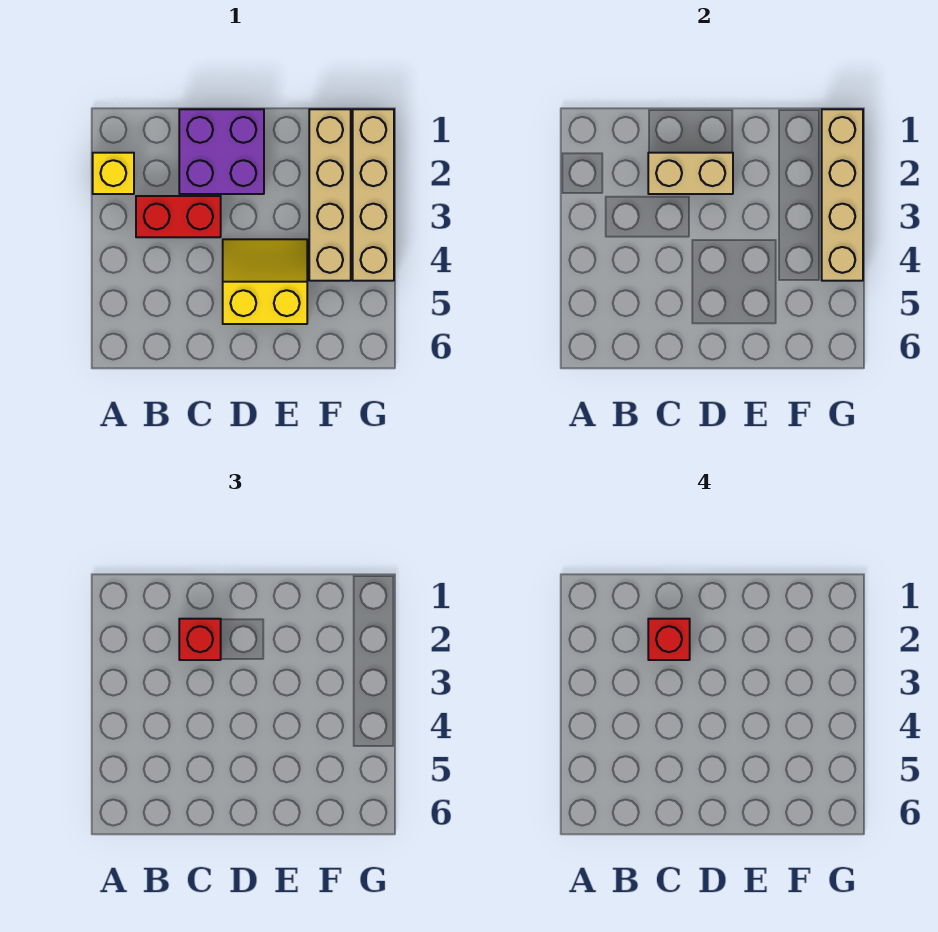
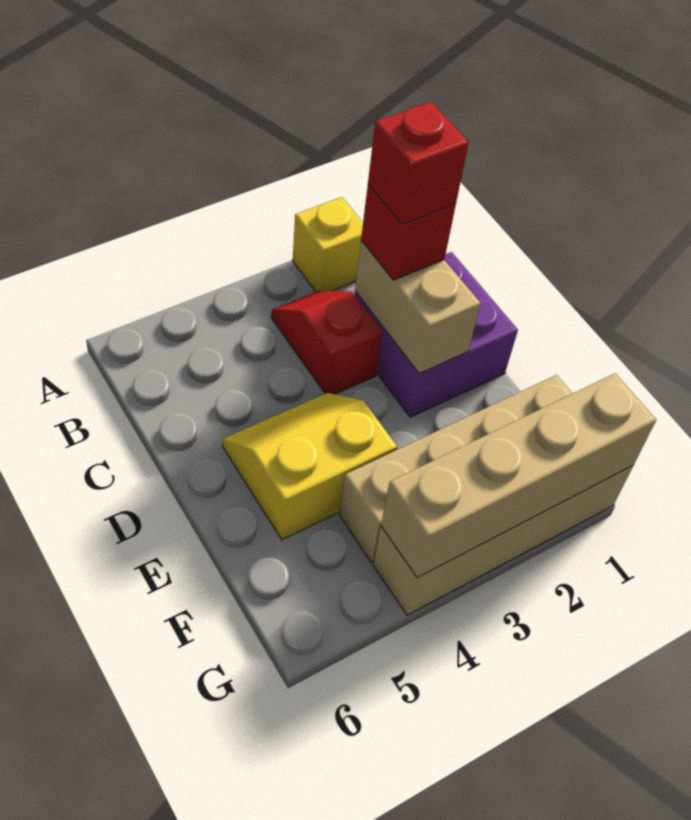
red 1x2 brick [136,196,221,237] -> red 1x2 slope [271,291,383,394]
yellow 2x2 slope [223,239,307,324] -> yellow 2x2 slope turned to [222,393,397,540]

